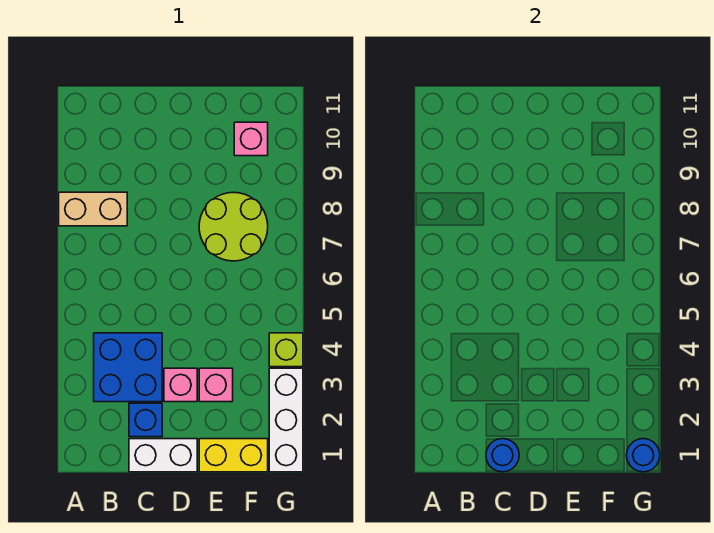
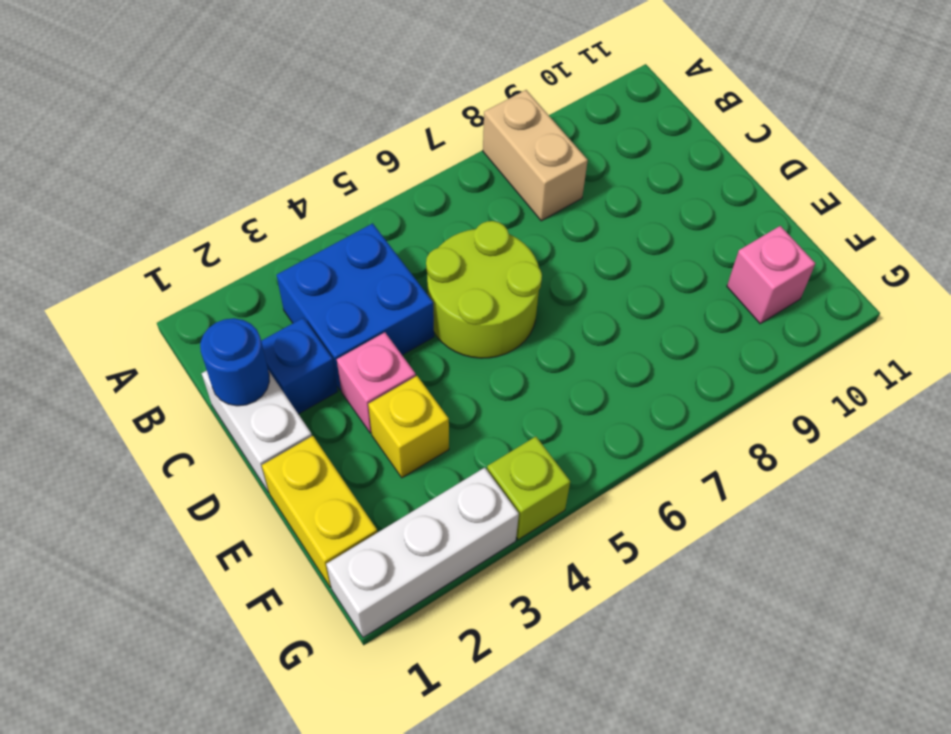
pink 1x1 brick [199,368,233,402] -> yellow 1x1 brick [368,376,449,478]
lime 2x2 round brick [199,192,268,261] -> lime 2x2 round brick moved to [426,221,542,358]
blue 1x1 round brick [627,439,660,472] -> none

